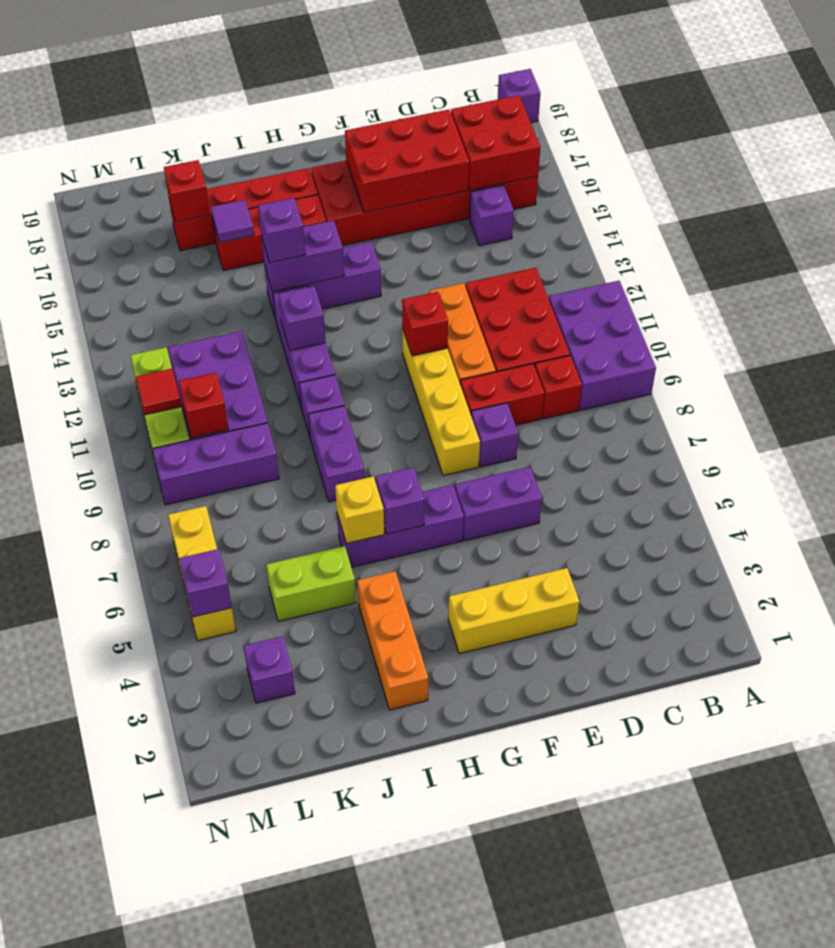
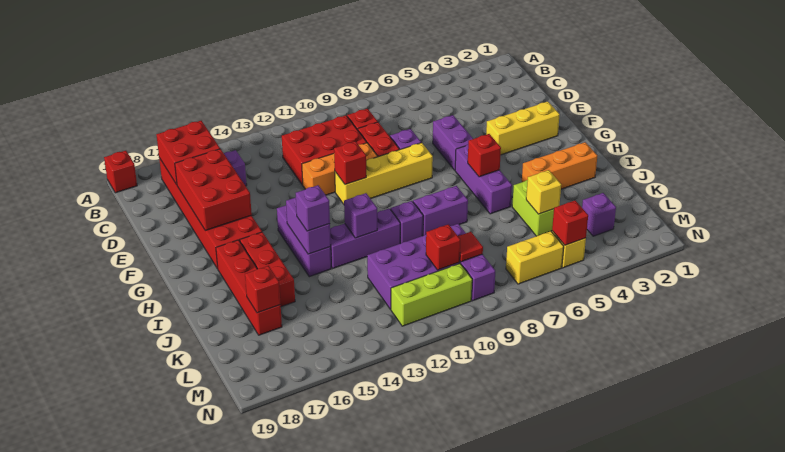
purple 2x3 brick [549,281,656,410] -> none
purple 1x1 brick [498,69,540,123] -> red 1x1 brick [104,151,137,193]
yellow 1x3 brick [448,568,579,654] -> yellow 1x3 brick turned to [486,102,560,155]
purple 1x1 brick [376,467,424,534] -> red 1x1 brick [468,134,501,177]
yellow 1x1 brick [335,477,384,543] -> yellow 1x1 brick moved to [526,170,561,214]
purple 1x1 tile [211,200,254,242] -> none
purple 1x1 brick [179,549,232,617] -> red 1x1 brick [552,200,588,245]
red 1x1 tile [136,369,181,415] -> red 1x1 tile moved to [458,232,483,262]

